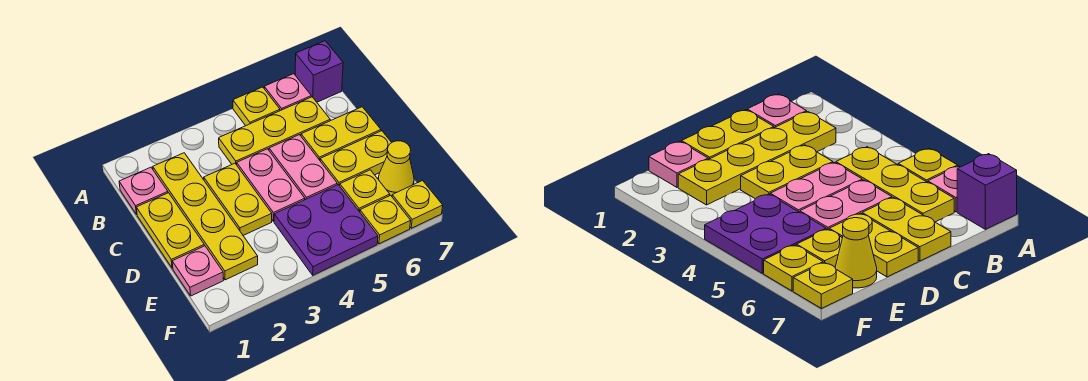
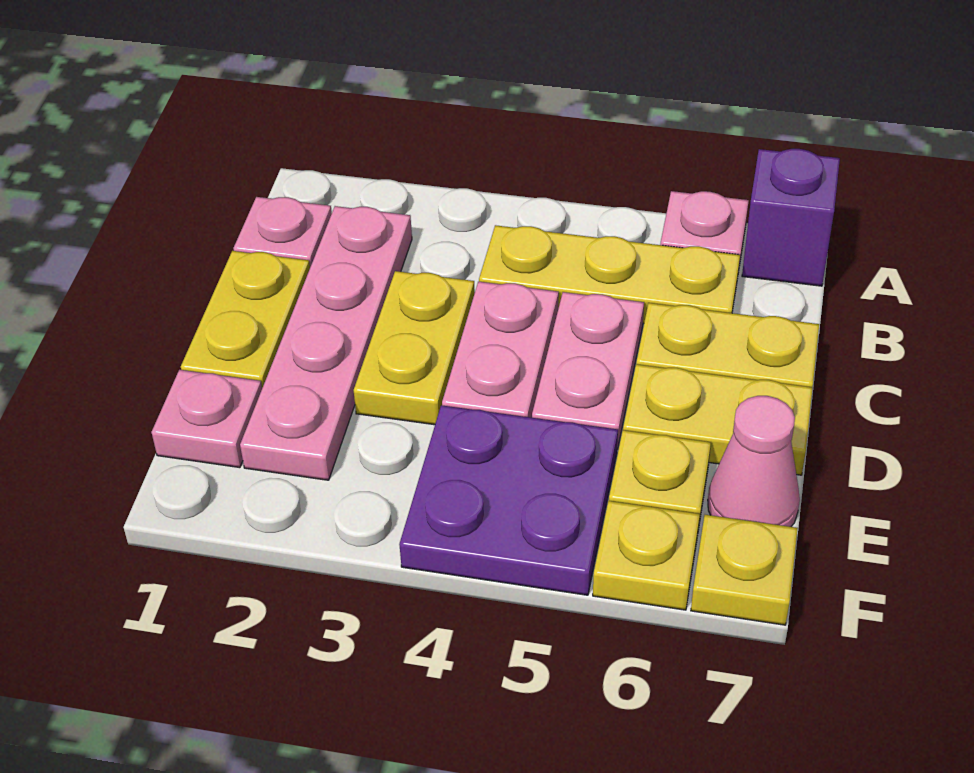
yellow 1x1 plate [233,87,280,126] -> none
yellow 1x4 plate [153,153,258,280] -> pink 1x4 plate [240,206,412,480]
yellow 1x1 cone [378,141,414,196] -> pink 1x1 cone [708,396,800,527]

